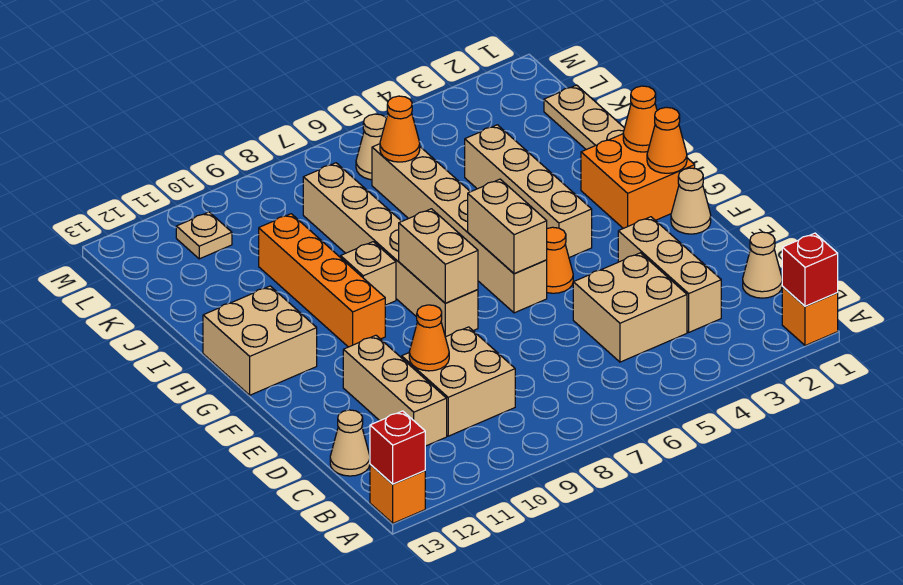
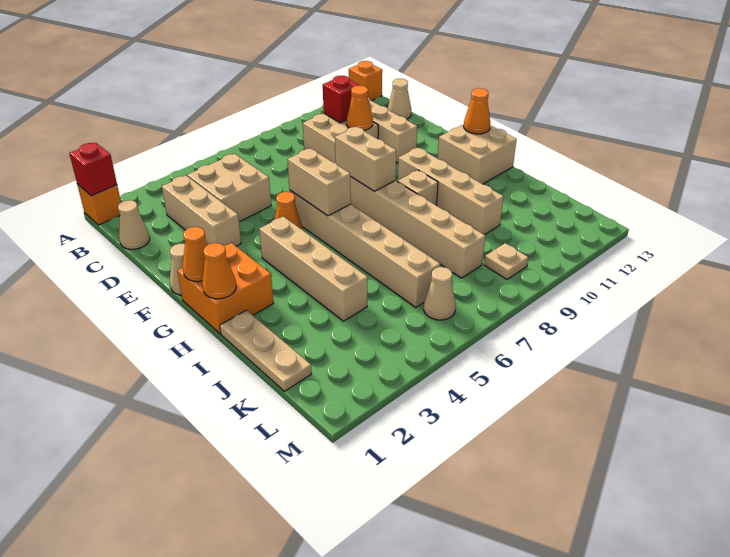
red 1x1 brick [370,411,425,484] -> red 1x1 brick moved to [323,76,359,123]
orange 1x4 brick [259,214,385,347] -> tan 1x4 brick [398,148,504,235]
orange 1x1 cone [380,96,420,162] -> orange 1x1 cone moved to [464,88,490,134]
tan 1x1 plate [176,212,232,259] -> tan 1x1 plate moved to [484,243,528,280]

